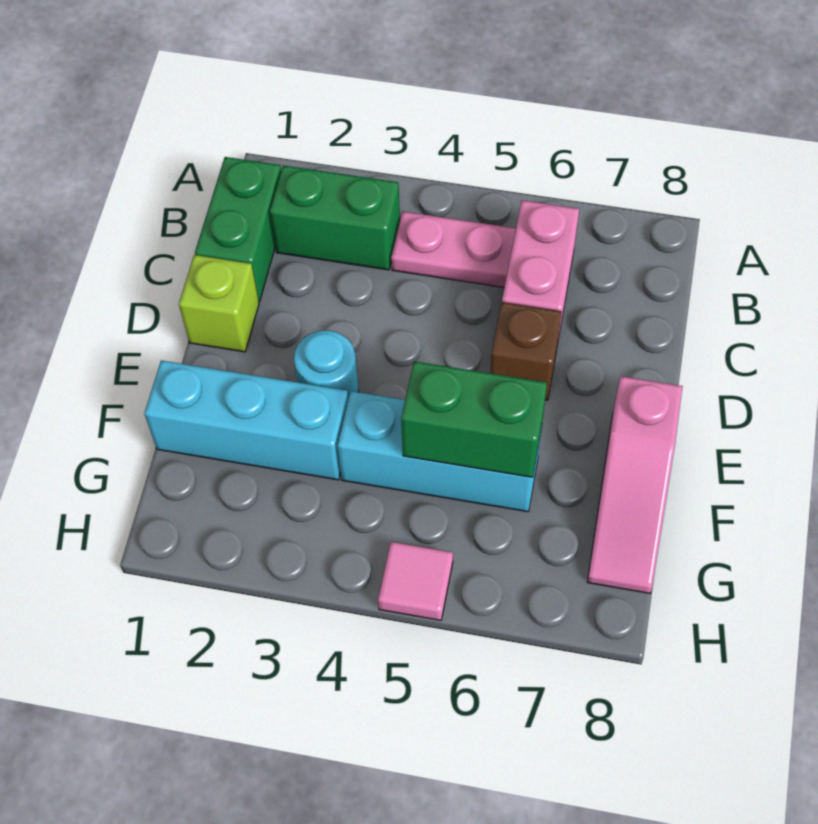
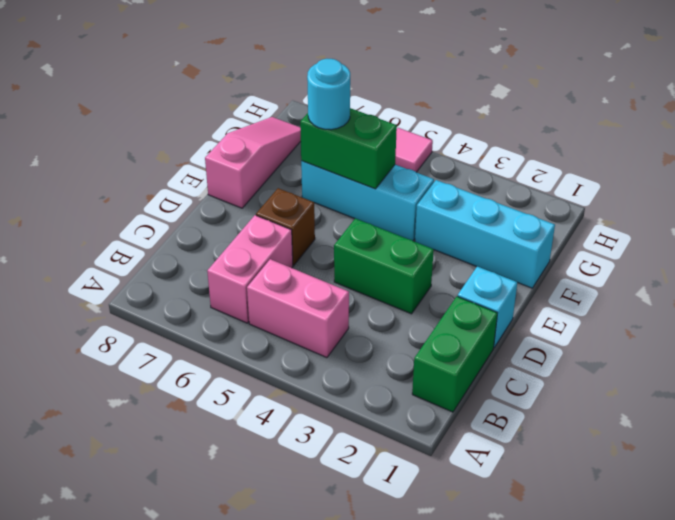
green 1x2 brick [270,165,400,270] -> green 1x2 brick moved to [334,219,434,314]
pink 1x2 plate [391,212,516,287] -> pink 1x2 brick [247,259,349,358]
lime 1x1 brick [179,255,259,352] -> cyan 1x1 brick [458,266,517,347]
cyan 1x1 round brick [294,331,359,399] -> cyan 1x1 round brick moved to [307,59,350,130]

